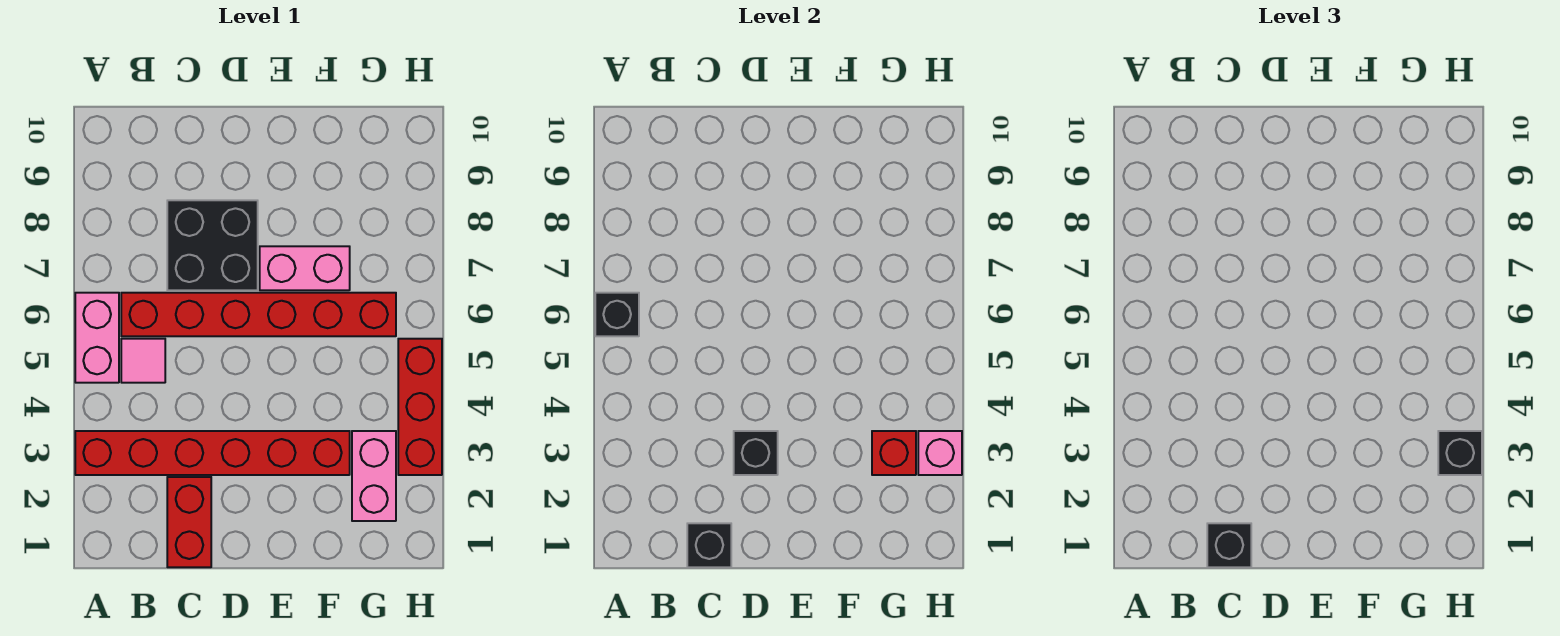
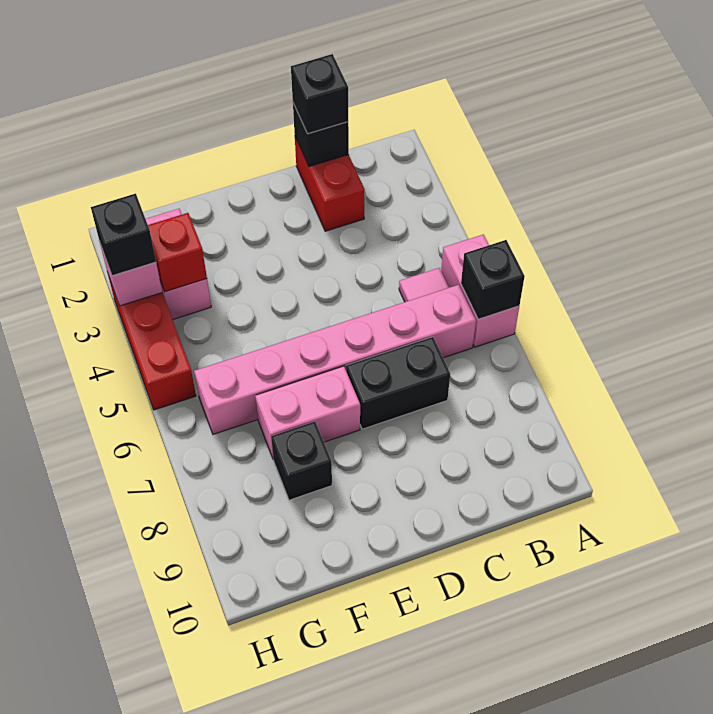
red 1x6 brick [75,431,350,475] -> none
red 1x6 brick [121,293,396,336] -> pink 1x6 brick [194,285,476,434]
black 2x2 brick [167,200,258,290] -> black 1x2 brick [346,337,450,429]
black 1x1 brick [734,431,778,475] -> black 1x1 brick moved to [271,422,332,500]

